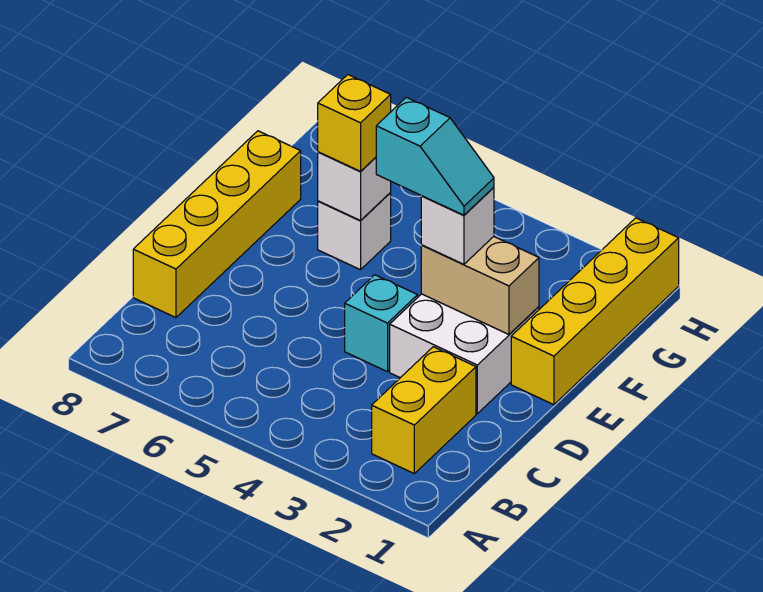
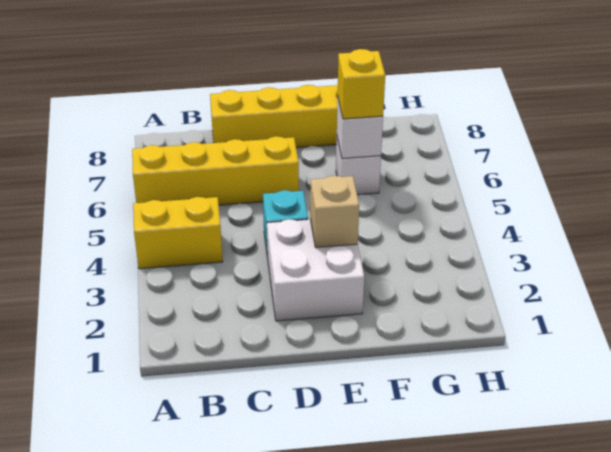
yellow 1x2 brick [372,347,476,473] -> yellow 1x2 brick moved to [133,197,223,269]
yellow 1x4 brick [511,218,679,405] -> yellow 1x4 brick moved to [132,136,299,205]
tan 1x2 brick [421,237,539,334] -> tan 1x1 brick [310,176,359,248]
white 1x1 brick [421,187,494,264] -> none
cyan 1x2 slope [376,97,494,215] -> none

